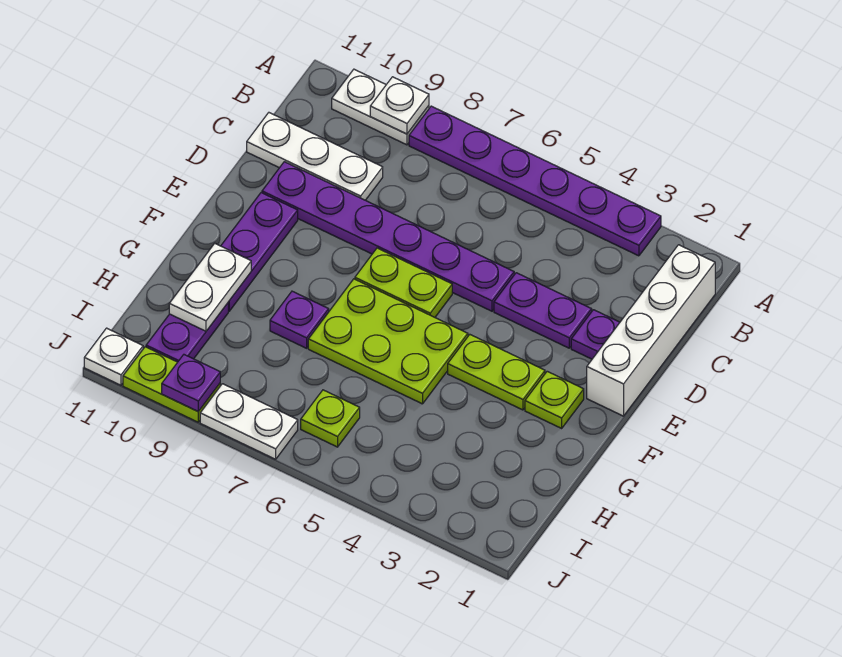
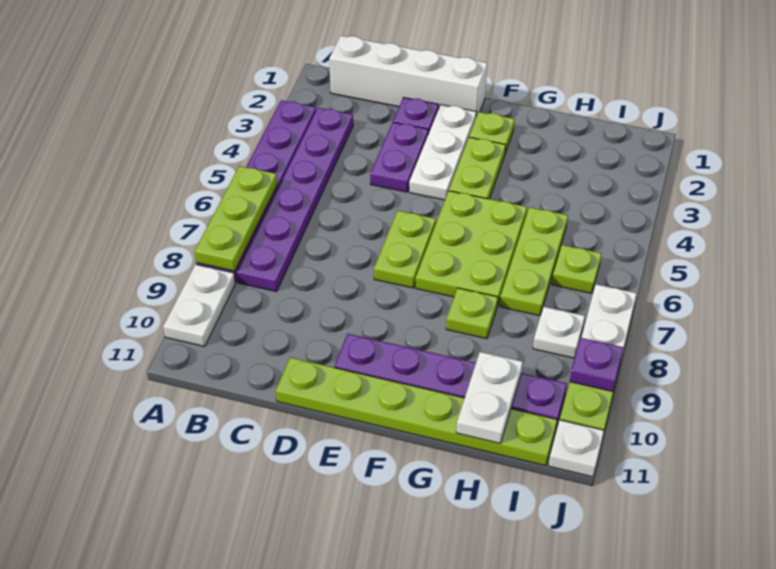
none -> lime 1x3 plate [194,166,277,271]
white 1x1 plate [370,77,429,134] -> white 1x1 plate moved to [533,307,585,358]
white 1x3 plate [247,113,383,200] -> white 1x3 plate moved to [409,105,476,200]
purple 1x6 plate [262,162,514,311] -> purple 1x6 plate moved to [237,108,353,292]
none -> lime 1x6 plate [276,357,557,466]
purple 1x1 plate [270,291,329,348] -> lime 1x1 plate [446,288,498,339]
white 1x2 plate [169,243,251,331] -> white 1x2 plate turned to [456,352,523,443]
none -> lime 1x3 plate [500,207,568,316]

